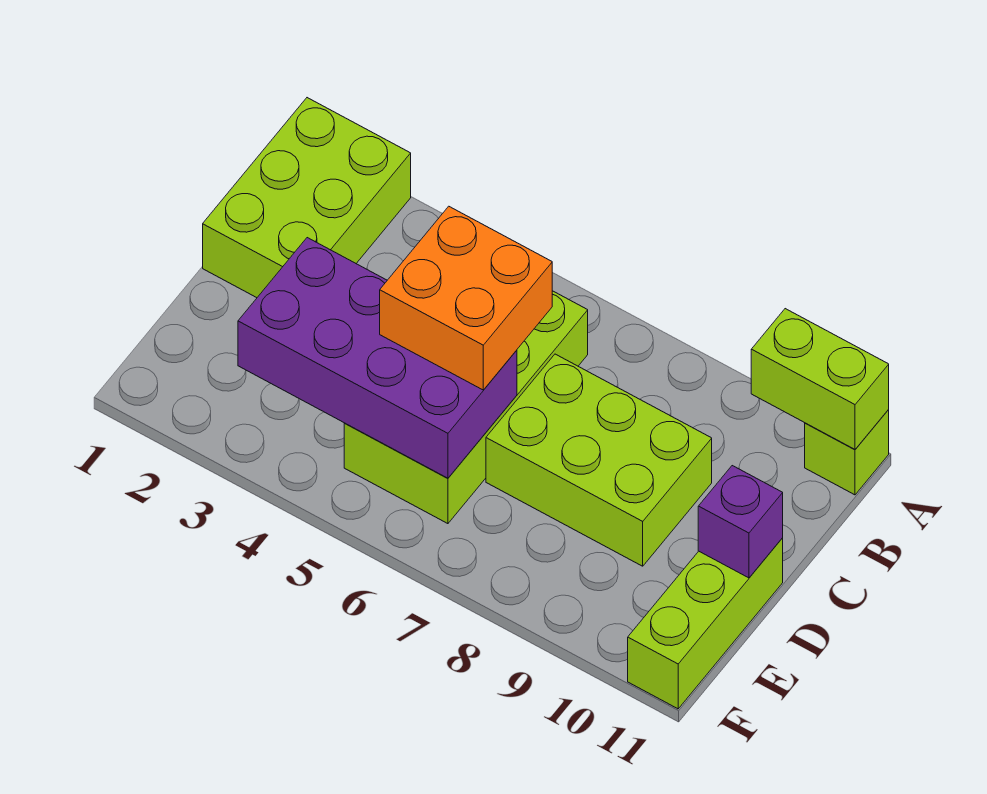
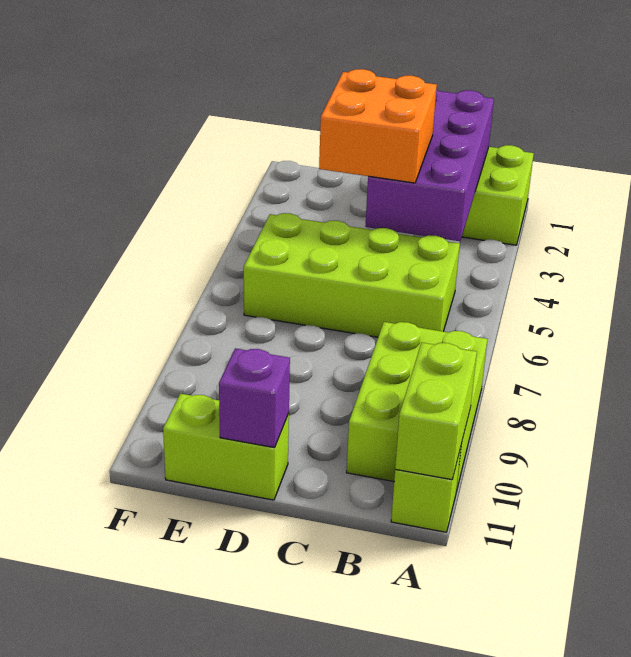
orange 2x2 brick [380,206,552,390] -> orange 2x2 brick moved to [319,69,437,183]
lime 2x3 brick [486,354,712,566] -> lime 2x3 brick moved to [346,322,487,492]
purple 2x4 brick [238,238,517,478] -> purple 2x4 brick moved to [365,89,494,241]
lime 1x3 brick [628,538,783,709] -> lime 1x2 brick [163,394,289,500]

